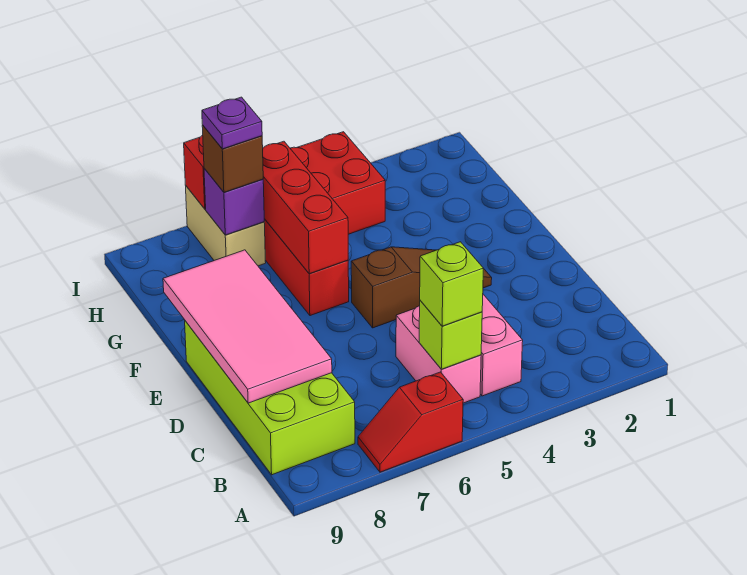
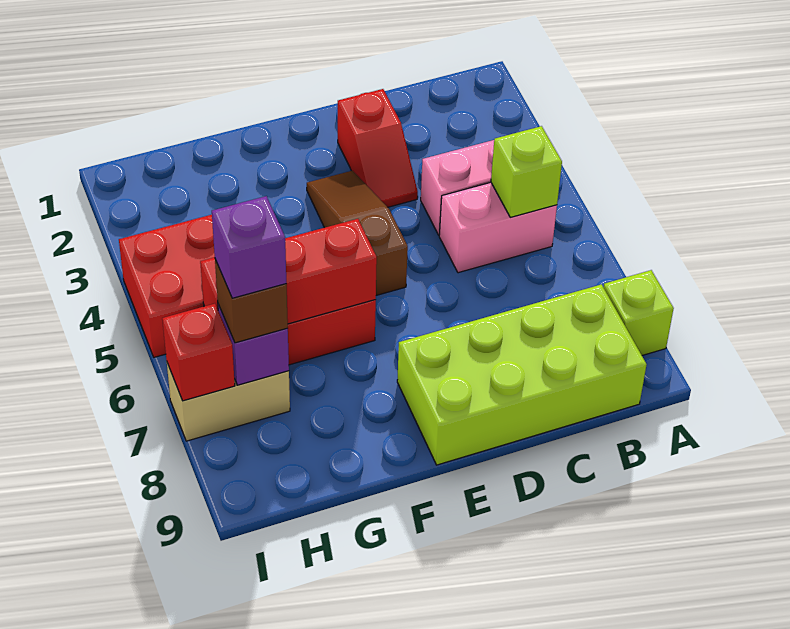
red 1x2 slope [358,372,463,472] -> red 1x2 slope moved to [338,89,418,207]
lime 1x1 brick [420,242,483,326] -> lime 1x1 brick moved to [603,270,674,355]
pink 2x4 tile [163,250,332,403] -> none
purple 1x1 plate [202,97,262,149] -> purple 1x1 brick [212,196,286,298]

